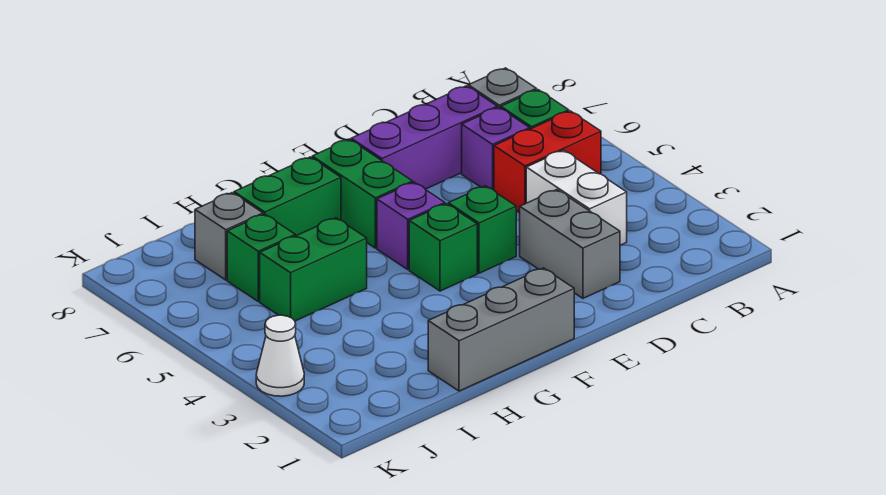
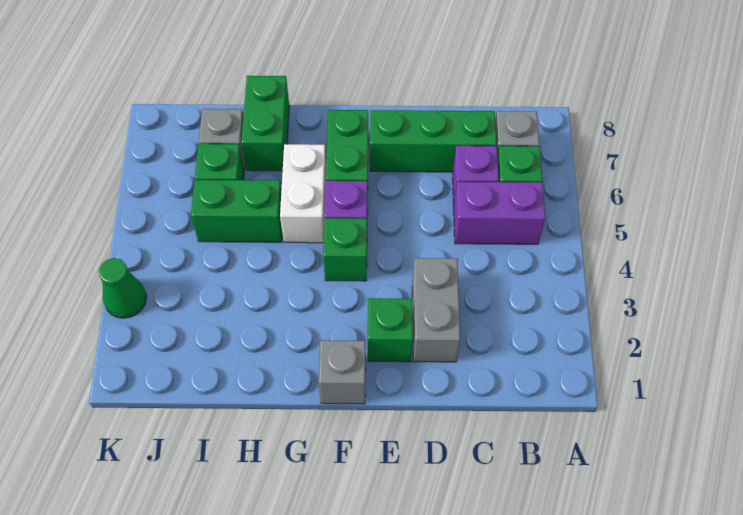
red 1x2 brick [494,111,601,213] -> purple 1x2 brick [454,182,545,244]
white 1x2 brick [526,150,627,245] -> white 1x2 brick moved to [280,144,326,243]
purple 1x3 brick [351,86,497,189] -> green 1x3 brick [370,110,497,172]
green 1x1 brick [448,186,516,273] -> green 1x1 brick moved to [368,298,413,362]
grey 1x3 brick [428,268,574,391] -> grey 1x1 brick [319,340,366,404]
green 1x2 brick [234,157,341,236] -> green 1x2 brick turned to [241,76,289,171]
white 1x1 cone [256,315,304,396] -> green 1x1 cone [99,258,146,318]

